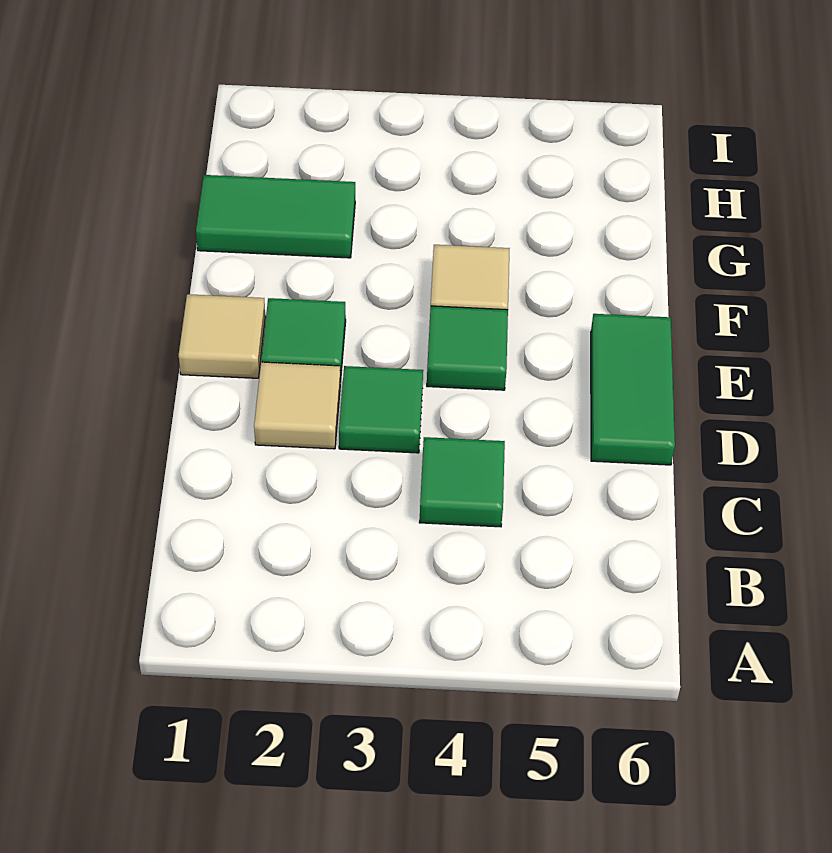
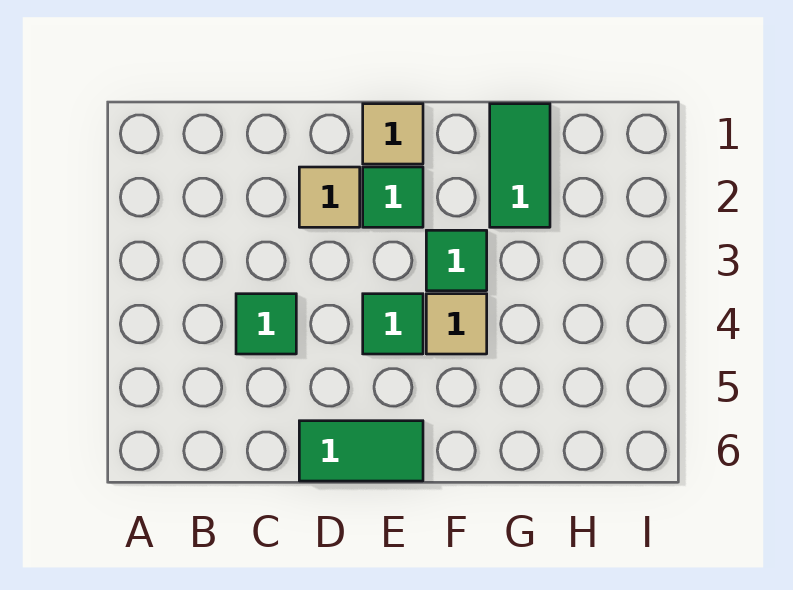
green 1x1 tile [339,366,423,453] -> green 1x1 tile moved to [426,230,487,291]

